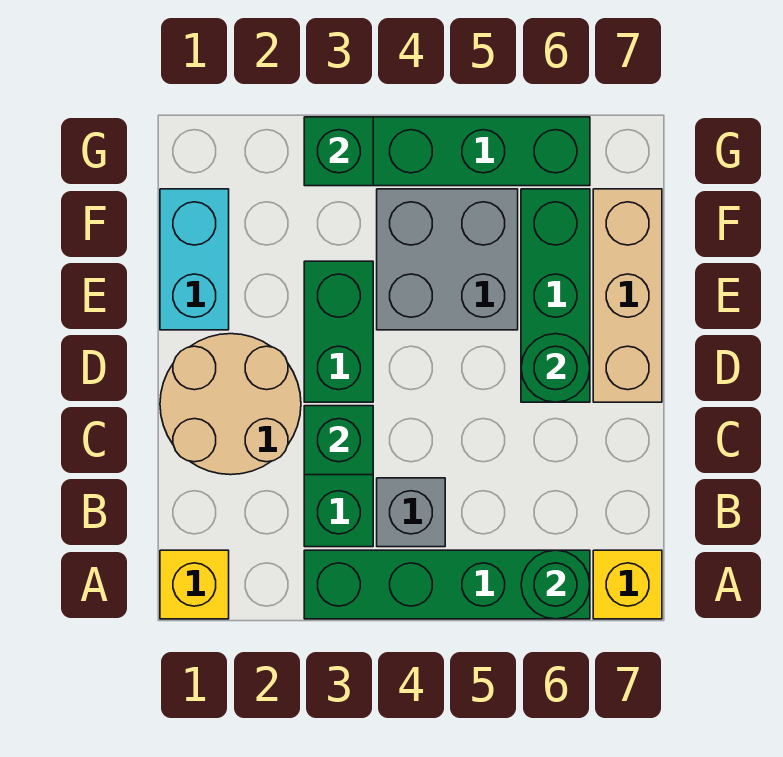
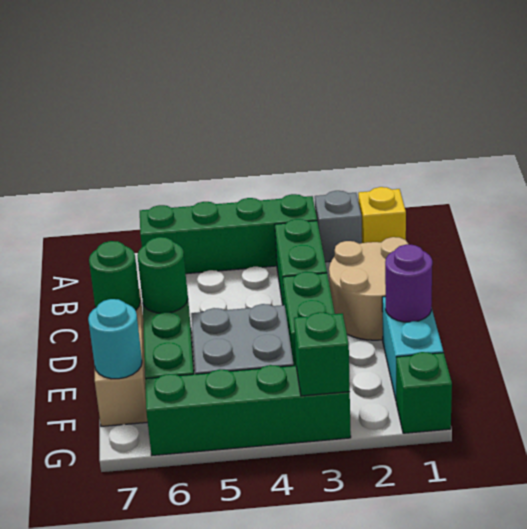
green 1x1 round brick [521,550,590,619] -> green 1x1 round brick moved to [89,241,140,310]
yellow 1x1 brick [593,550,662,619] -> none
grey 1x1 brick [377,478,445,547] -> grey 1x1 brick moved to [315,191,362,262]
green 1x1 brick [304,406,373,475] -> green 1x1 brick moved to [396,352,452,433]
none -> purple 1x1 round brick [385,244,432,322]
none -> cyan 1x1 round brick [88,299,142,379]

